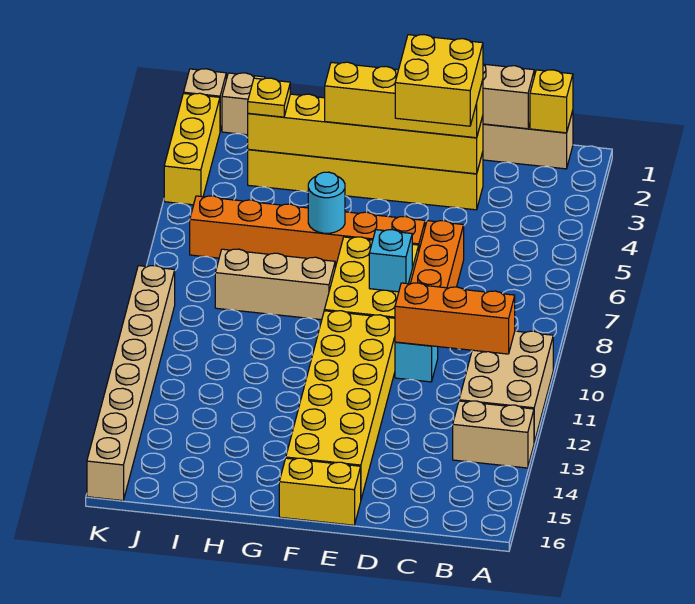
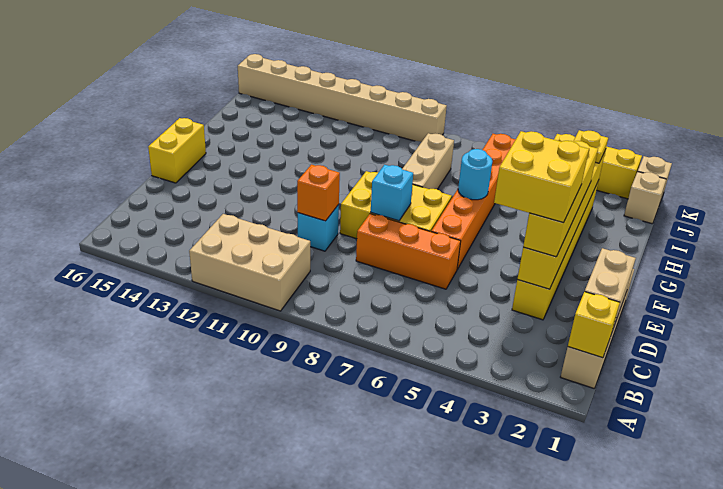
tan 1x2 brick [453,401,534,468] -> none
orange 1x3 brick [395,283,515,354] -> orange 1x1 brick [297,165,340,221]
yellow 2x6 brick [286,311,395,499] -> none

